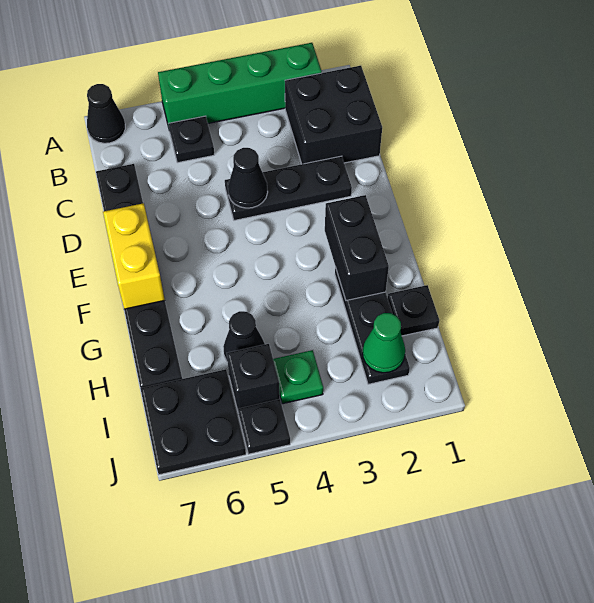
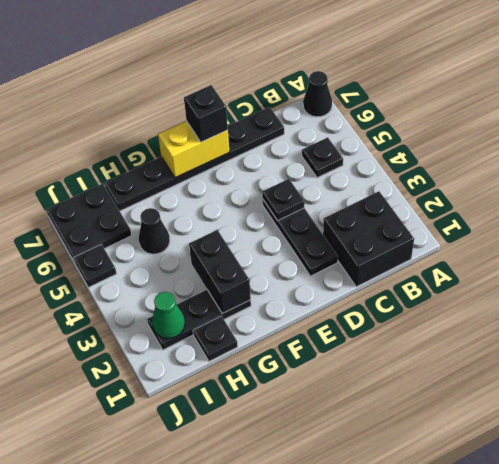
green 1x4 brick [158,43,322,127] -> none
black 1x1 cone [228,148,268,208] -> black 1x1 plate [262,179,305,221]
black 1x2 brick [325,195,389,300] -> black 1x2 brick turned to [189,230,251,314]
green 1x1 plate [273,350,323,404] -> none
black 1x1 brick [227,344,280,410] -> black 1x1 brick moved to [184,85,228,142]

